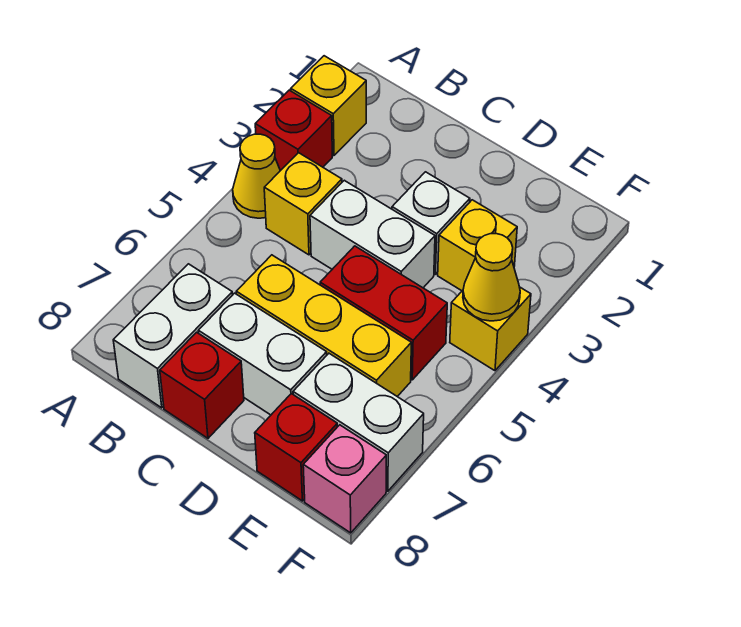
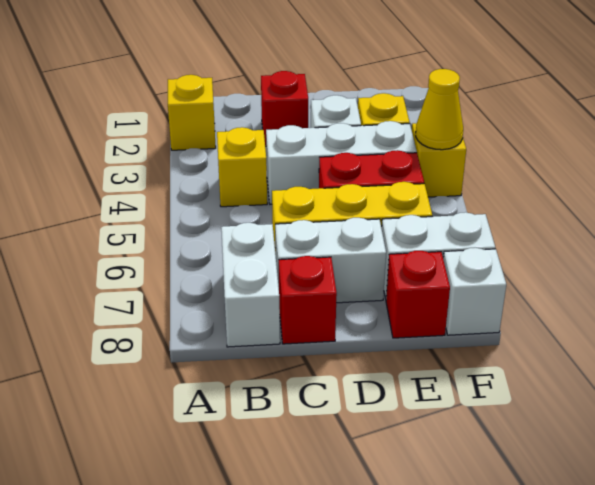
red 1x1 brick [255,90,332,171] -> red 1x1 brick moved to [261,71,308,146]
yellow 1x1 cone [233,134,280,218] -> none
white 1x2 brick [310,180,435,288] -> white 1x3 brick [266,121,417,204]
pink 1x1 brick [303,425,386,533] -> white 1x1 brick [443,248,506,335]

